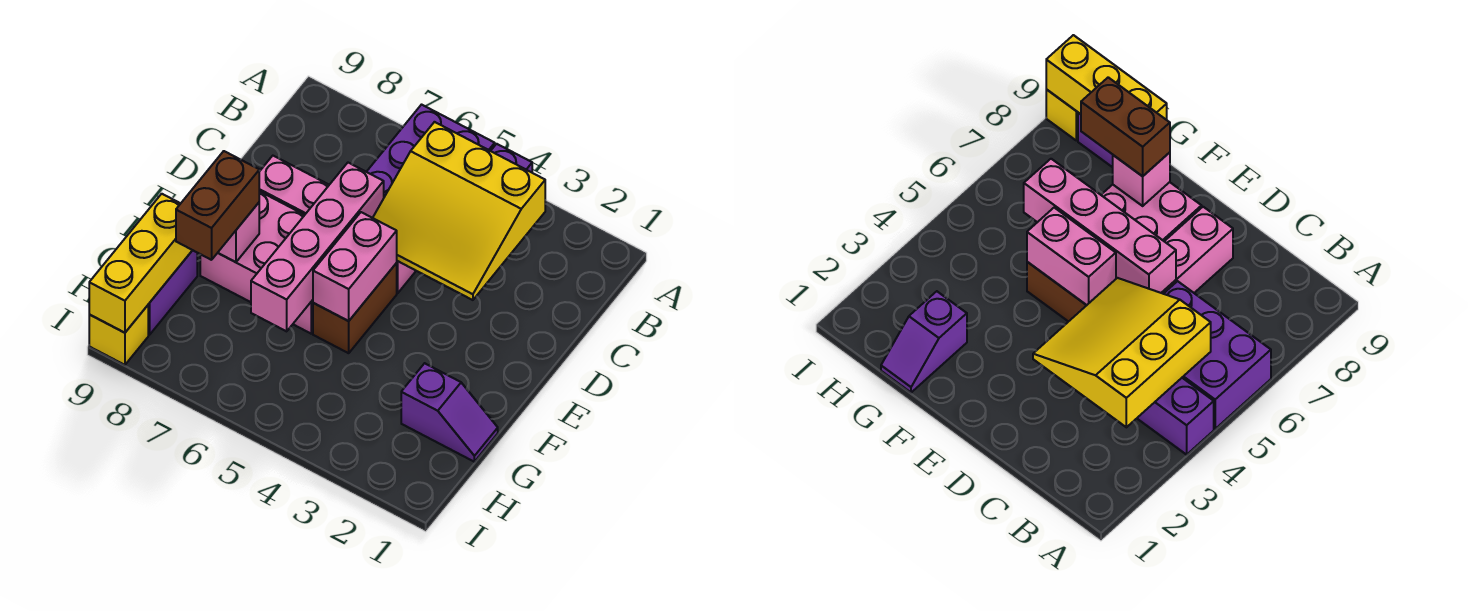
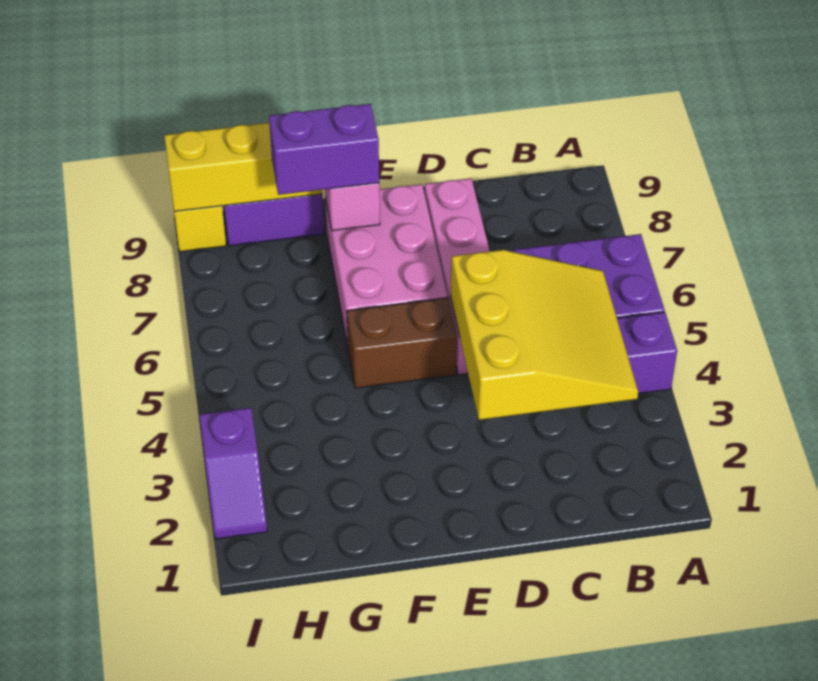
yellow 3x3 slope [373,122,545,300] -> yellow 3x3 slope turned to [451,250,638,420]
pink 1x4 brick [251,163,384,331] -> none
pink 1x2 brick [313,212,397,321] -> none
brown 1x2 brick [176,151,259,260] -> purple 1x2 brick [269,104,379,195]
purple 1x2 slope [401,363,498,462] -> purple 1x2 slope moved to [199,408,267,539]

